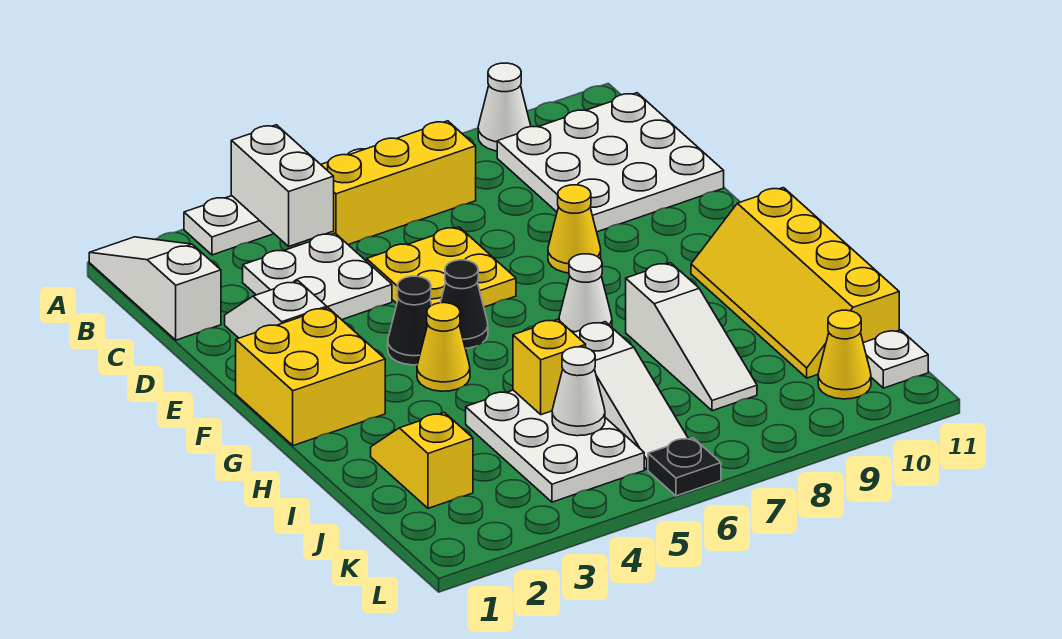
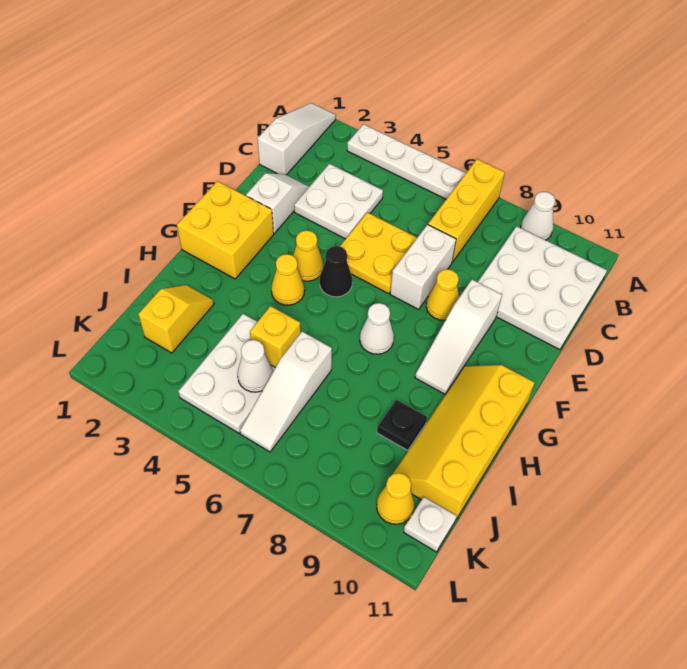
white 1x2 brick [231,125,334,246] -> white 1x2 brick moved to [390,224,456,309]
yellow 1x3 brick [321,121,476,245] -> yellow 1x3 brick turned to [428,159,505,262]
black 1x1 cone [388,276,432,365] -> yellow 1x1 cone [293,230,323,281]
white 1x3 slope [626,263,757,411] -> white 1x3 slope moved to [415,280,502,394]
black 1x1 plate [648,438,721,496] -> black 1x1 plate moved to [377,400,427,450]

